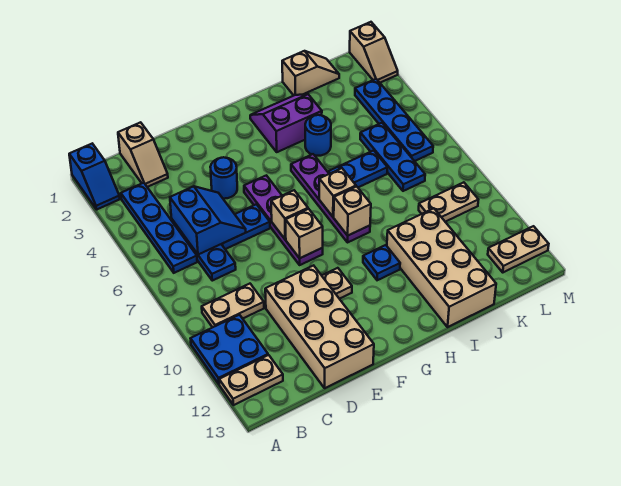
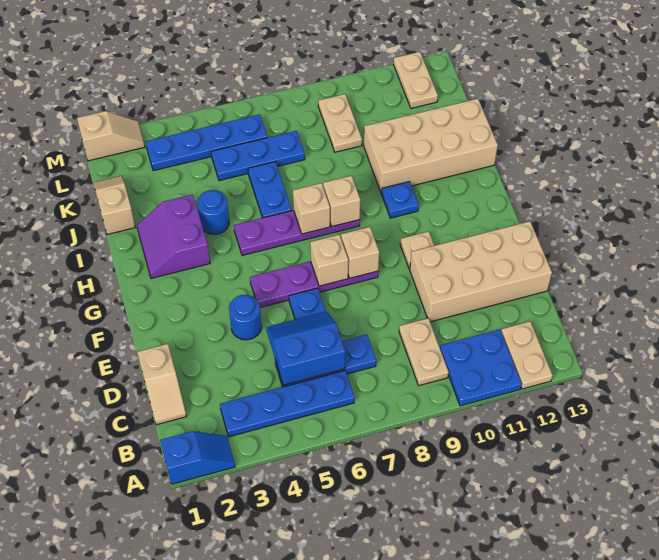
tan 1x2 slope [118,122,168,187] -> tan 1x2 slope turned to [137,344,187,425]

